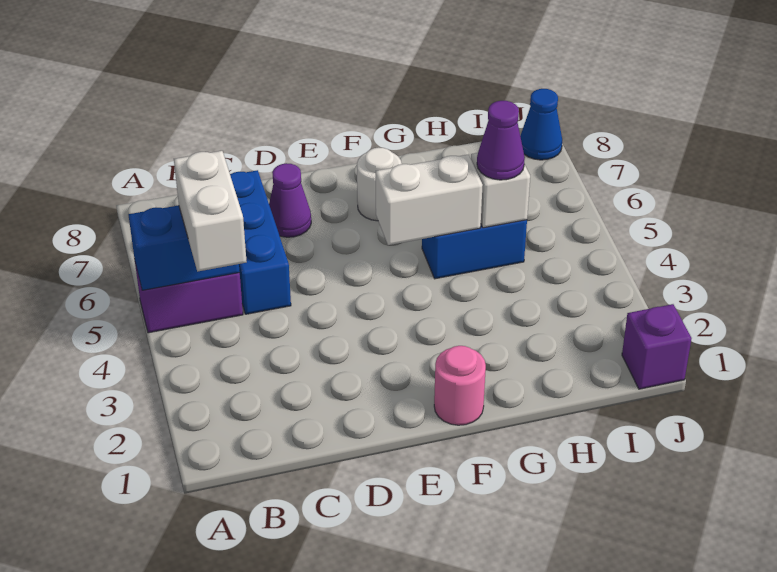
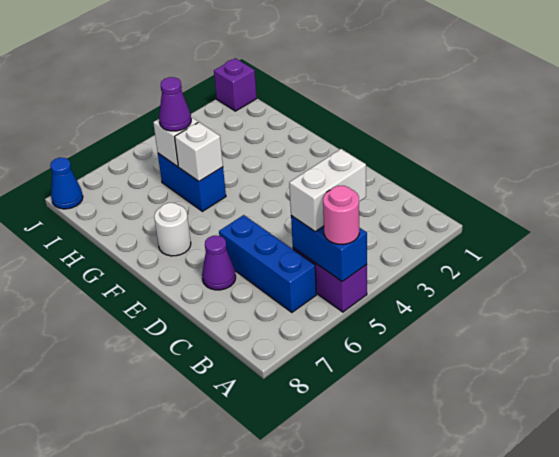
blue 1x3 brick [230,170,291,314] -> blue 1x3 brick turned to [219,215,316,312]
pink 1x1 round brick [434,346,486,425] -> pink 1x1 round brick moved to [323,186,359,244]
white 1x2 brick [376,154,483,245] -> white 1x1 brick [175,122,223,181]

